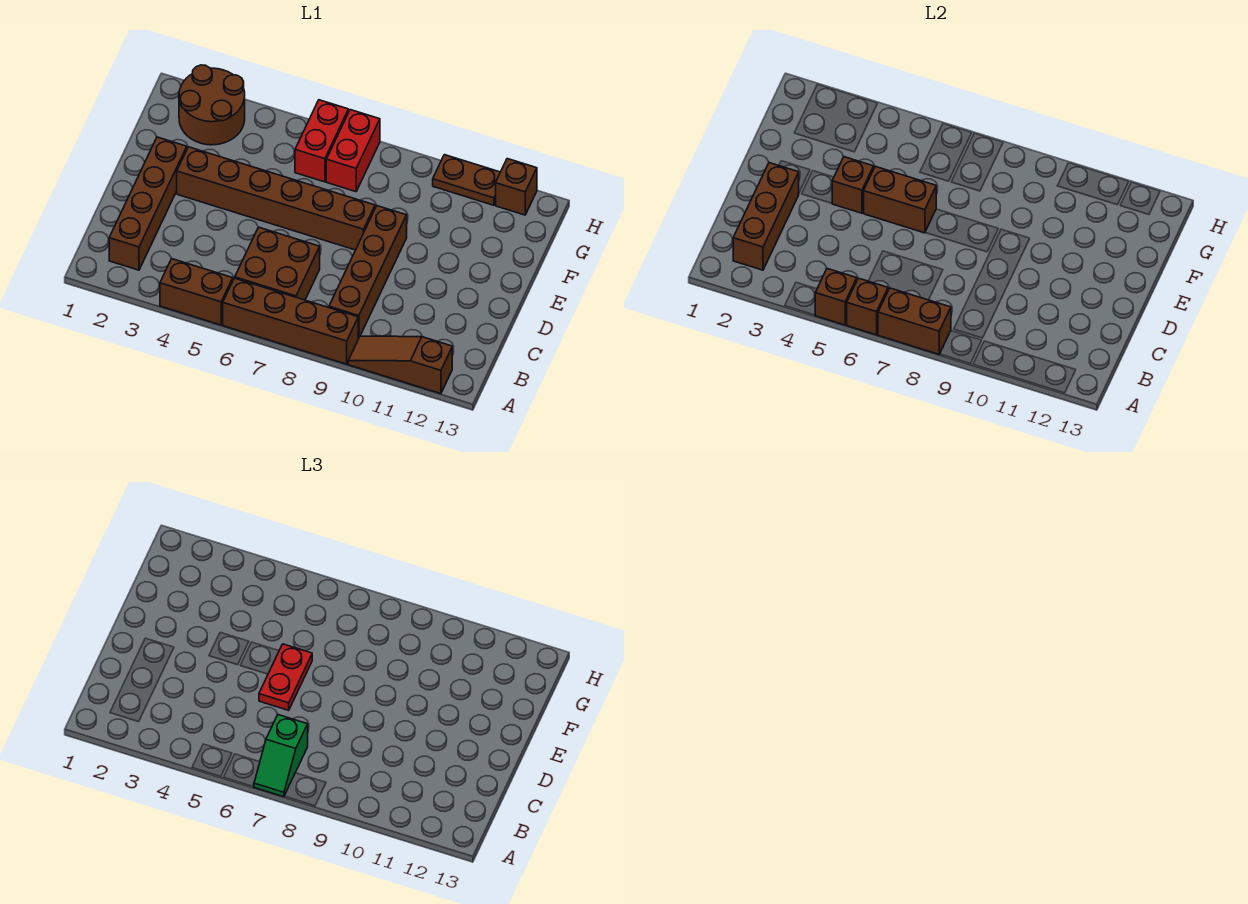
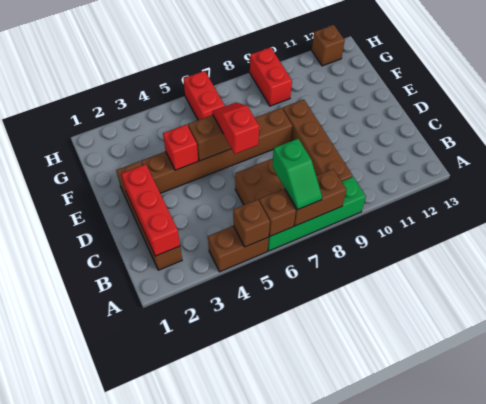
brown 1x4 brick [223,278,358,364] -> green 1x4 brick [268,177,366,251]
brown 1x3 slope [348,336,452,394] -> none
brown 1x3 brick [733,163,799,270] -> red 1x3 brick [121,164,180,256]
red 1x2 plate [259,644,312,710] -> red 1x2 slope [213,102,259,154]
brown 1x1 brick [832,157,874,213] -> red 1x1 brick [163,124,198,170]
brown 2x2 round brick [179,65,245,145] -> none
red 1x2 brick [326,110,380,192] -> red 1x2 brick moved to [250,47,292,106]
brown 1x2 plate [433,155,500,205] -> none

